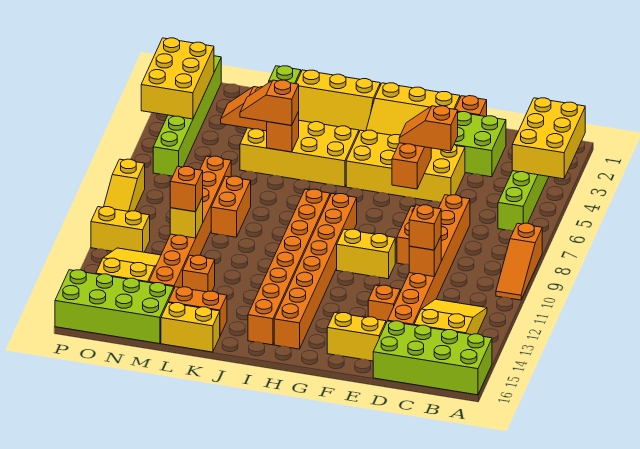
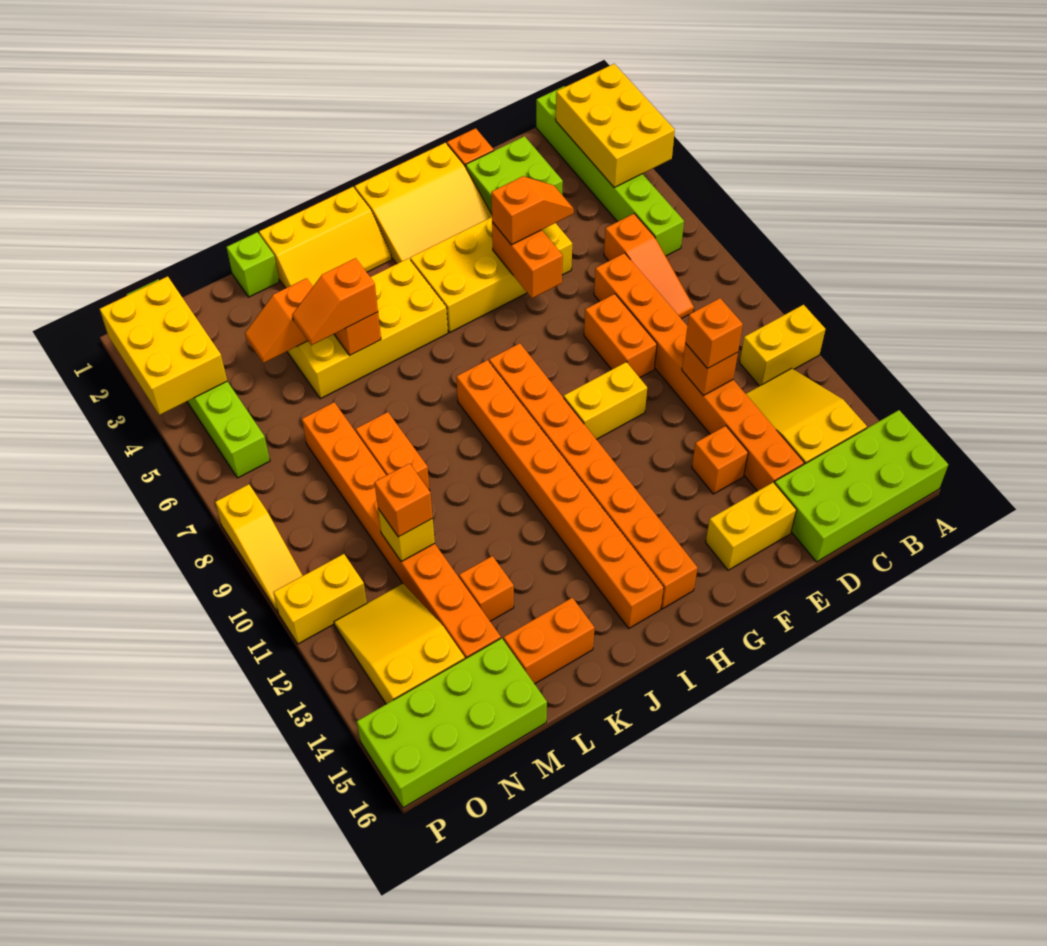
orange 1x3 slope [496,223,542,300] -> orange 1x3 slope moved to [604,214,694,319]
orange 1x2 slope [399,106,458,151] -> orange 1x2 slope turned to [491,176,574,245]
yellow 1x2 brick [161,303,220,352] -> yellow 1x2 brick moved to [740,305,825,386]

